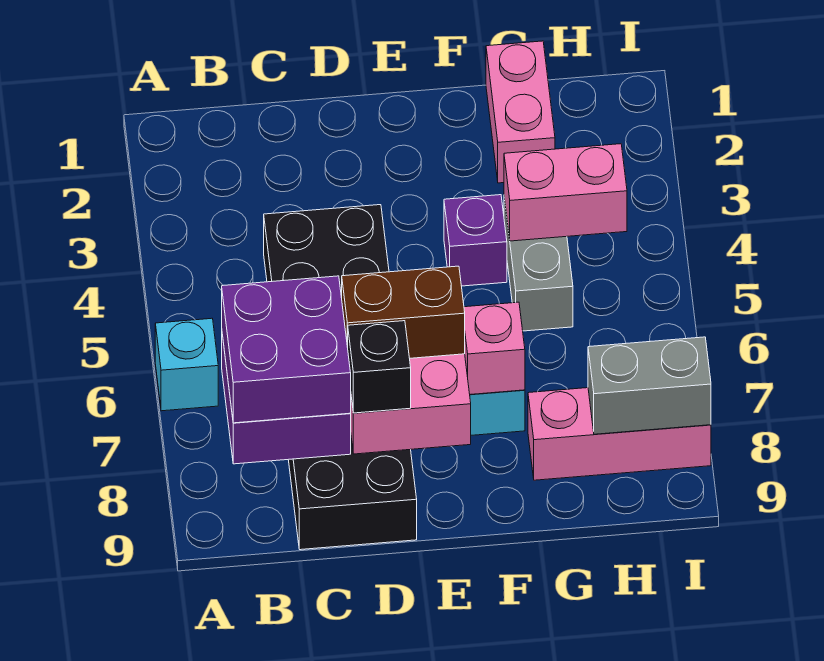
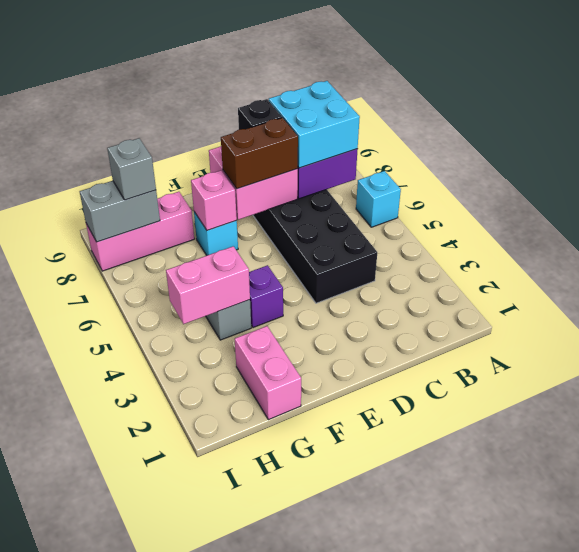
purple 2x2 brick [222,276,351,423] -> cyan 2x2 brick [269,81,360,168]
none -> grey 1x1 brick [107,138,156,200]

